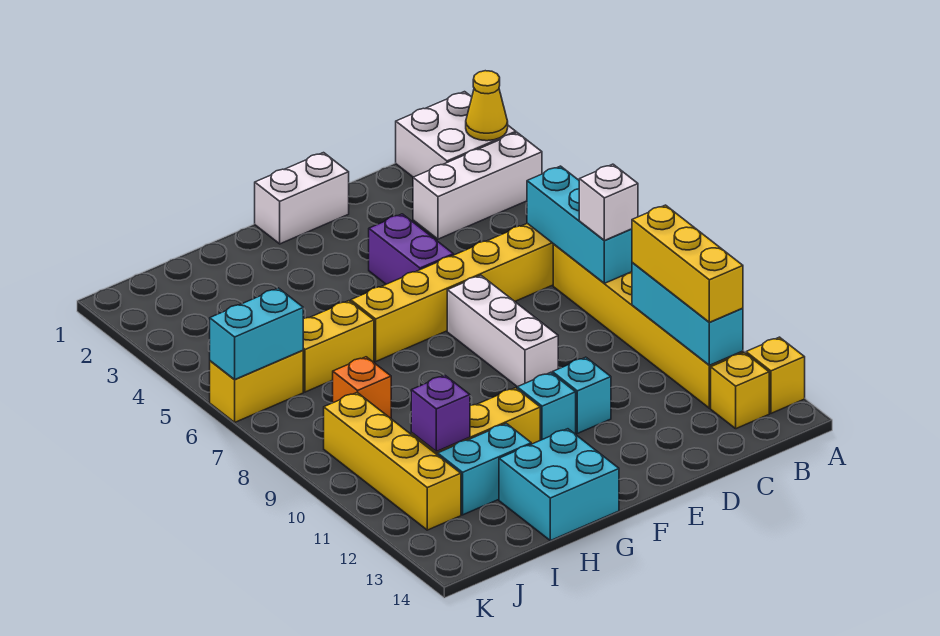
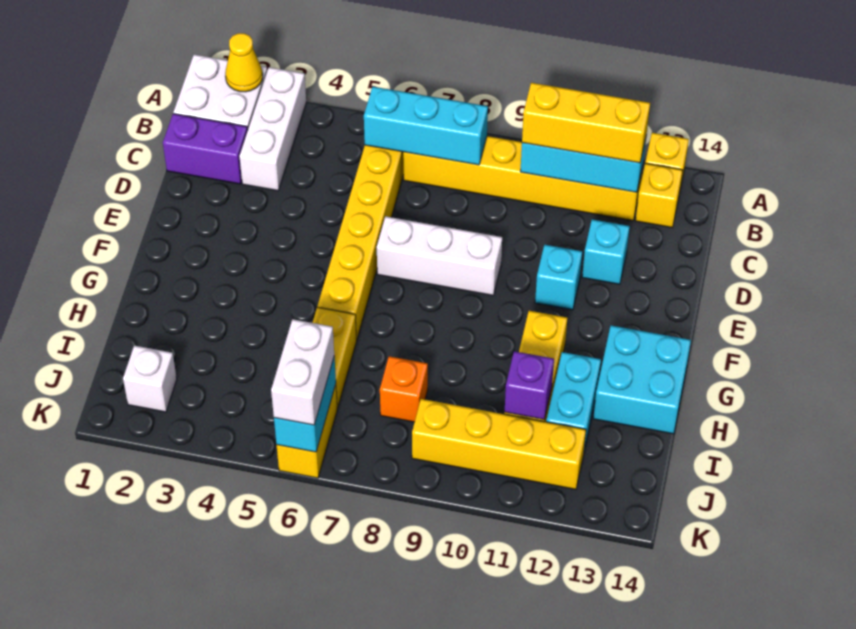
white 1x1 brick [579,164,638,240] -> white 1x1 brick moved to [123,345,177,412]
white 1x2 brick [255,153,349,244] -> white 1x2 brick moved to [271,319,334,425]
purple 1x2 brick [369,214,454,284] -> purple 1x2 brick moved to [163,114,248,184]
cyan 1x1 brick [517,372,576,440] -> cyan 1x1 brick moved to [582,219,630,284]

